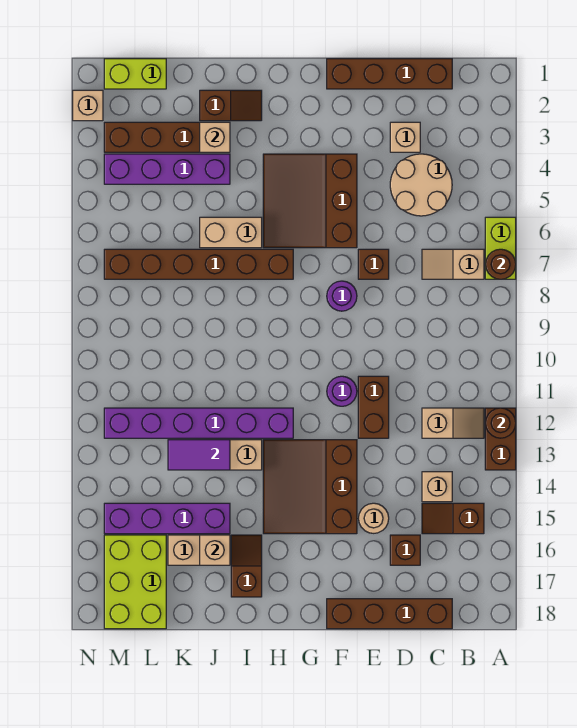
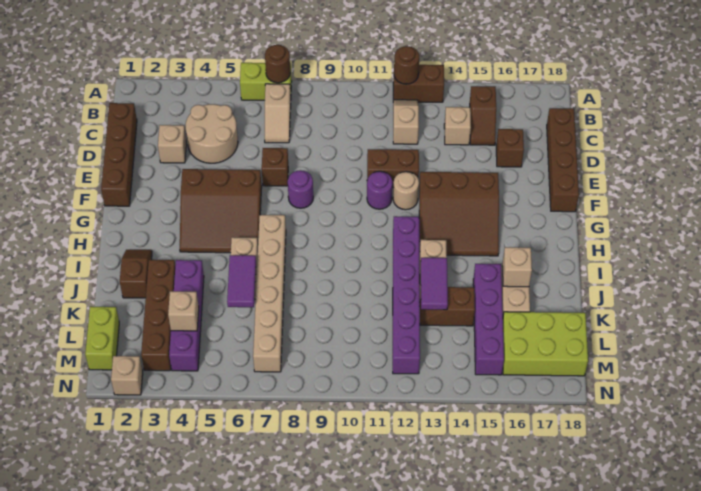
tan 1x1 round brick [359,503,389,533] -> tan 1x1 round brick moved to [393,172,419,210]
brown 1x6 brick [104,249,293,279] -> tan 1x6 brick [253,215,286,372]
brown 1x2 slope [231,535,262,597] -> brown 1x2 slope moved to [420,287,475,326]
tan 1x1 brick [200,122,230,152] -> tan 1x1 brick moved to [168,291,199,331]
none -> purple 1x2 tile [227,255,256,307]

